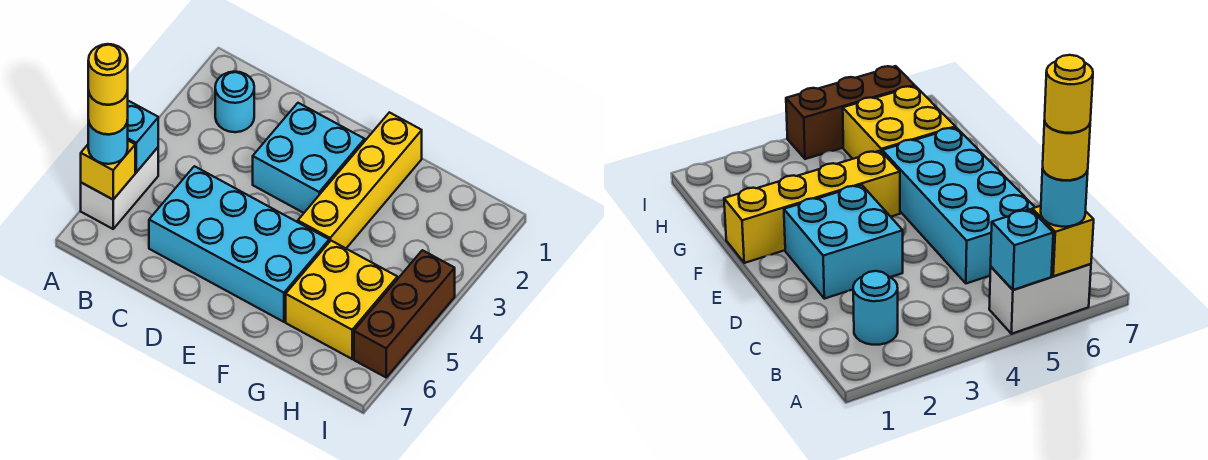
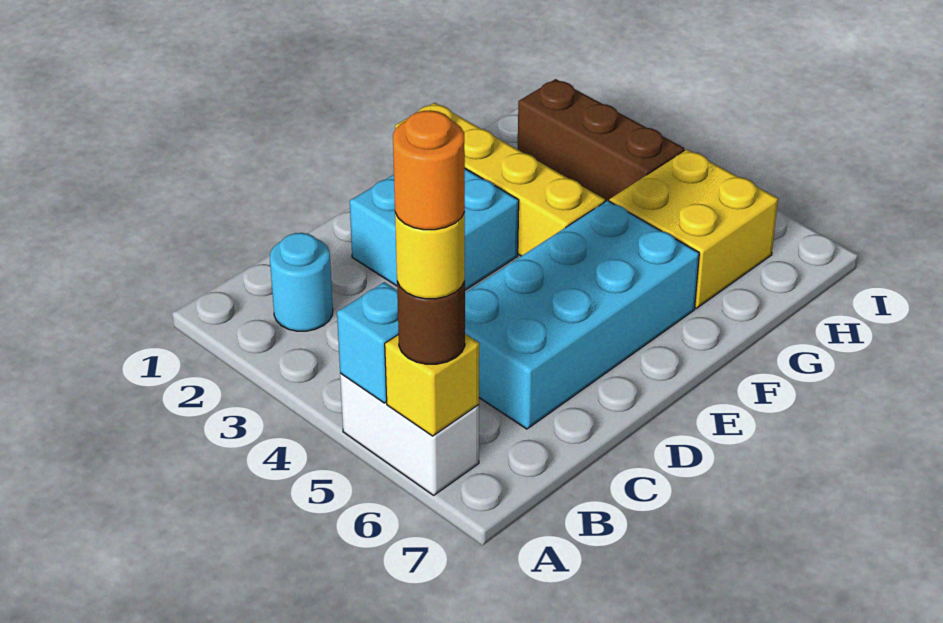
cyan 1x1 round brick [88,120,128,164] -> brown 1x1 round brick [397,281,465,364]
yellow 1x1 round brick [88,44,128,105] -> orange 1x1 round brick [393,110,465,230]
brown 1x3 brick [354,250,455,377] -> brown 1x3 brick moved to [518,79,684,202]

